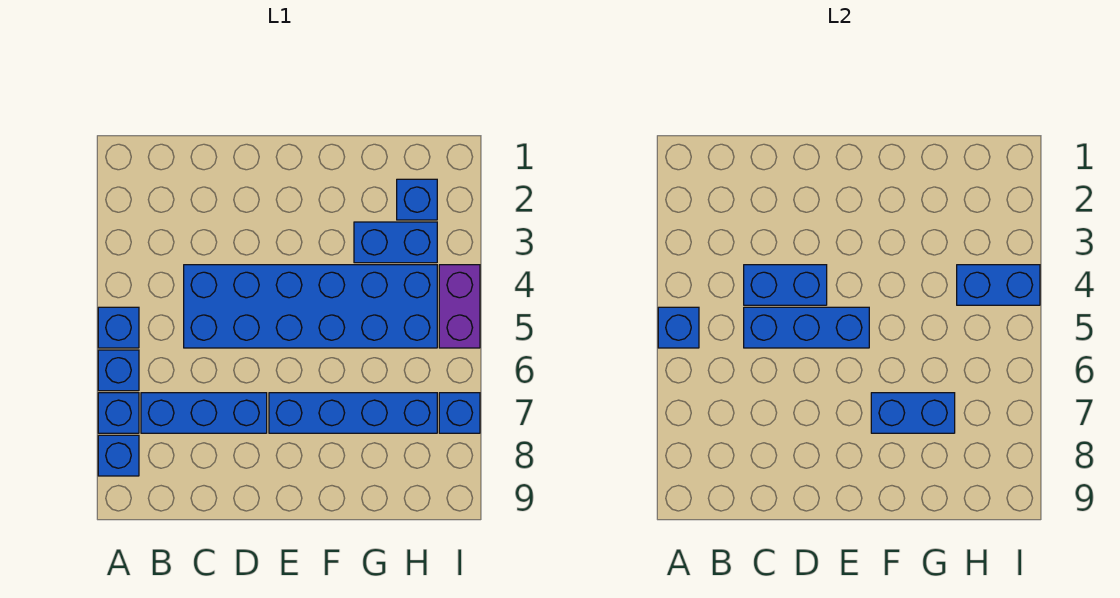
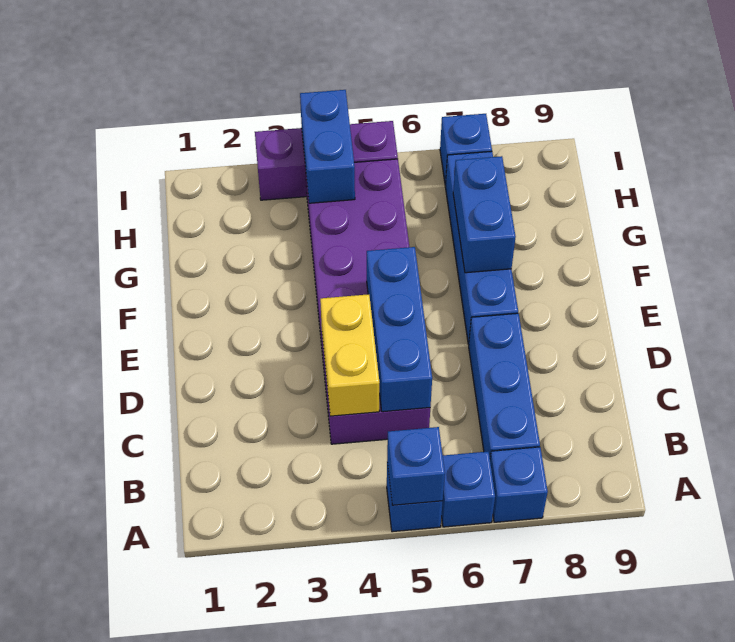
blue 1x1 brick [98,435,139,476] -> none
blue 2x6 brick [184,265,437,348] -> purple 2x6 brick [306,159,430,444]
blue 1x2 brick [744,265,827,305] -> yellow 1x2 brick [320,294,380,416]
blue 1x2 brick [354,222,437,263] -> none
blue 1x1 brick [397,179,437,220] -> none
purple 1x2 brick [439,265,480,348] -> purple 1x3 brick [255,121,398,200]

